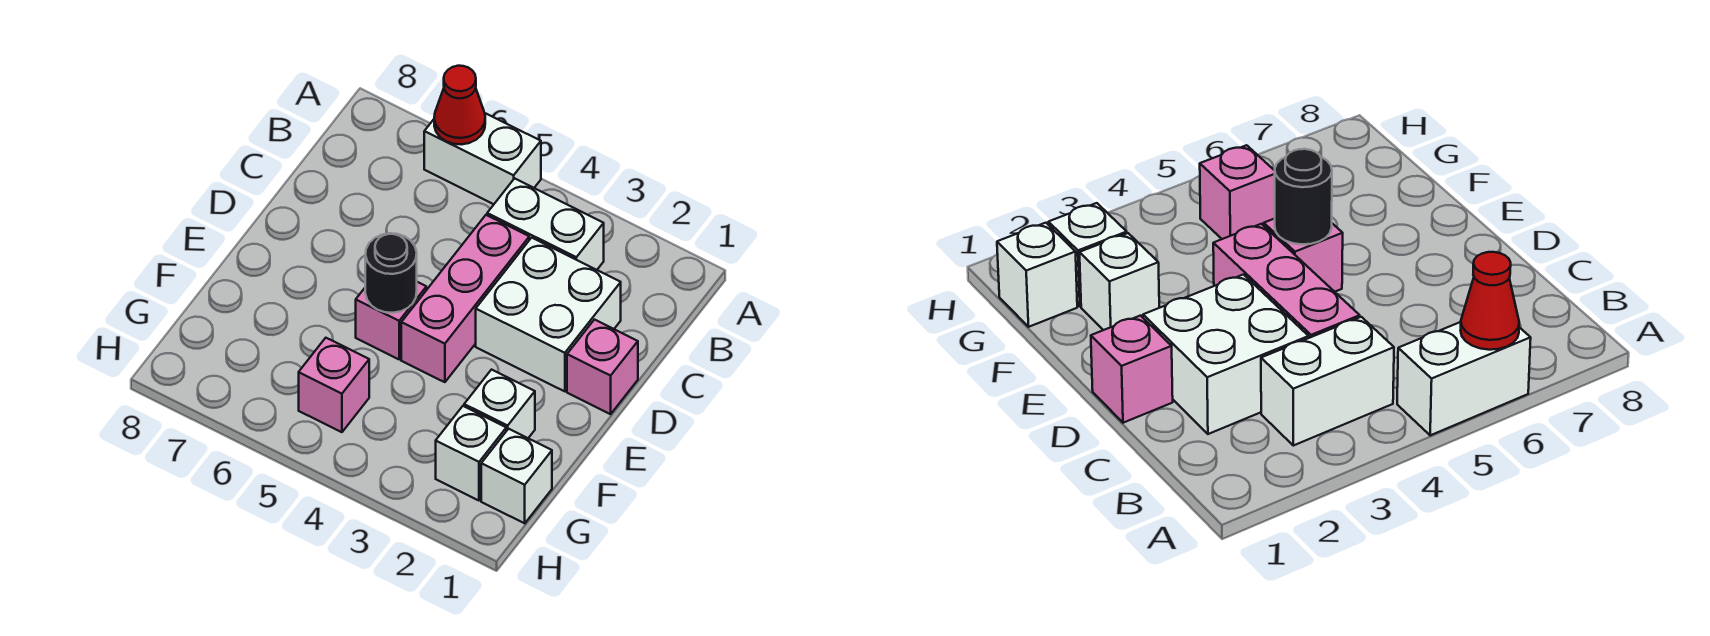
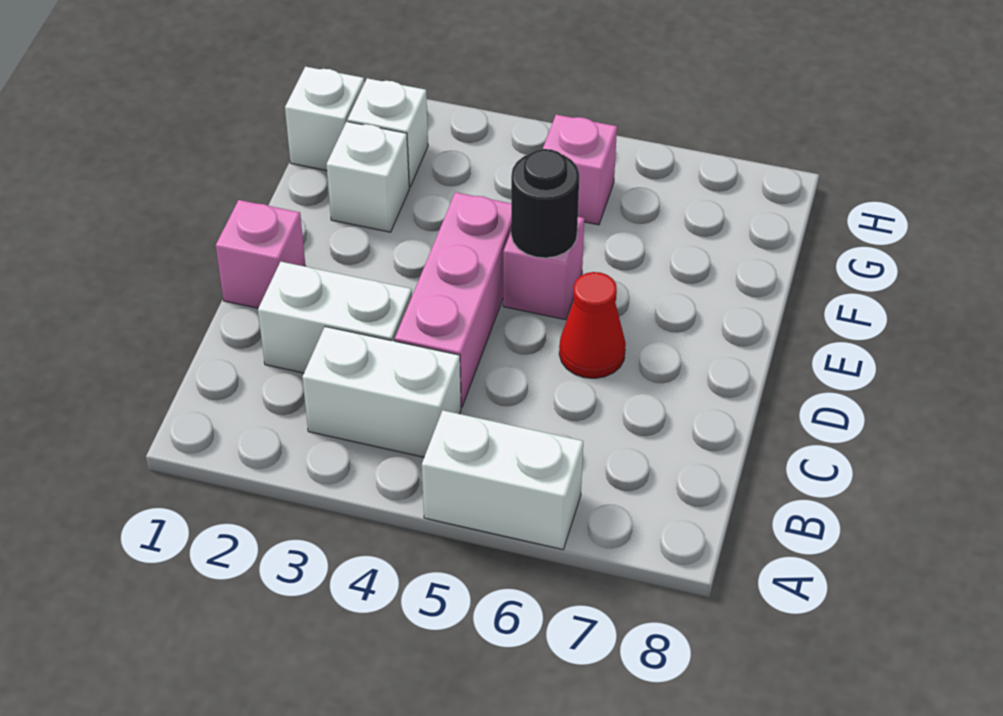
red 1x1 cone [434,66,485,145] -> red 1x1 cone moved to [559,272,626,378]
white 2x2 brick [476,238,621,391] -> white 1x2 brick [258,262,412,373]

